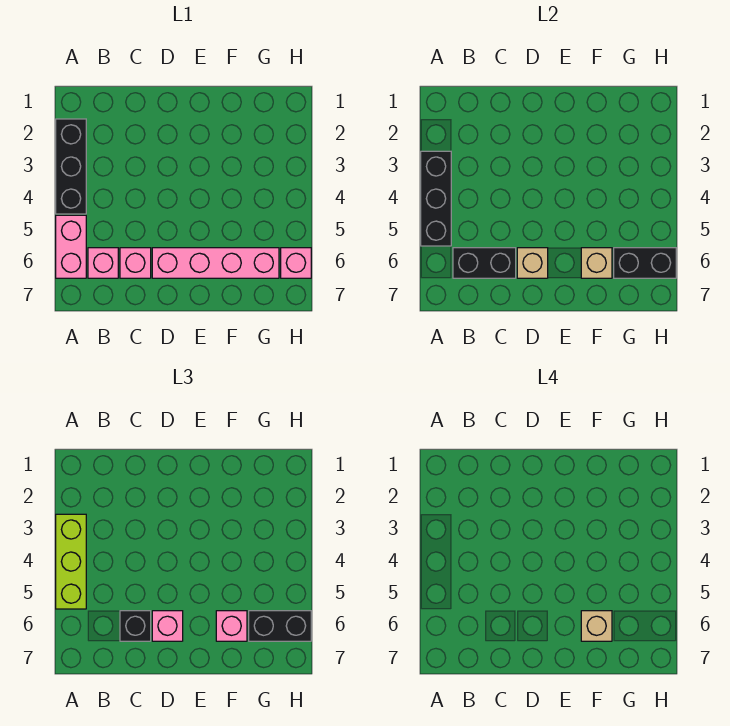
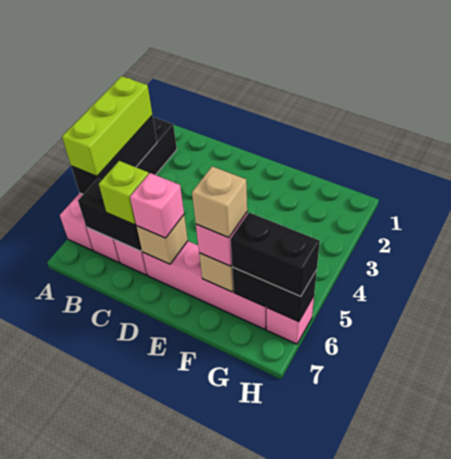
black 1x1 brick [120,611,151,641] -> lime 1x1 brick [99,161,149,225]

